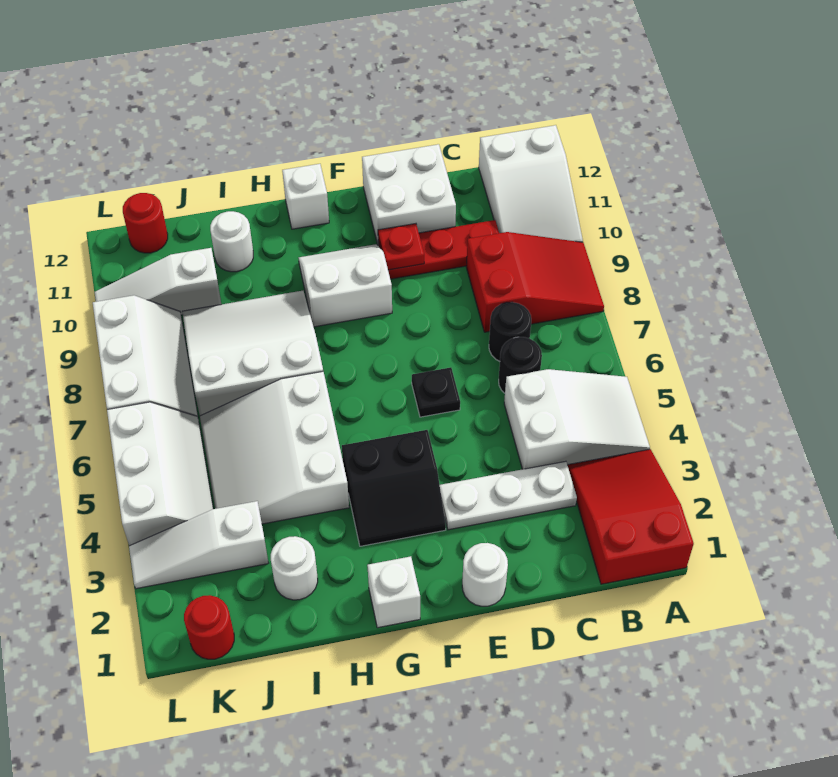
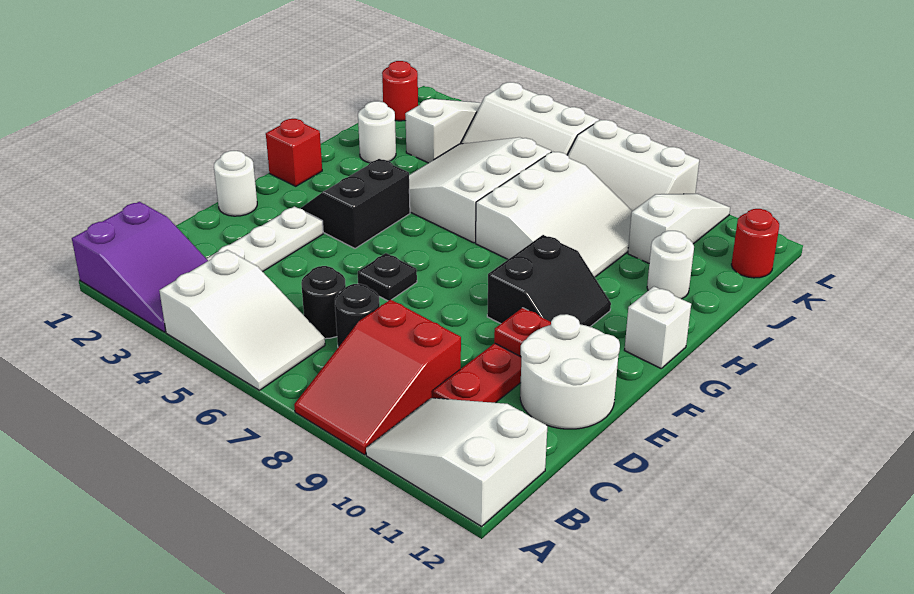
red 2x3 slope [568,449,694,584] -> purple 2x3 slope [72,202,208,332]
white 2x3 slope [504,369,650,469] -> white 2x3 slope turned to [159,250,325,390]
white 2x2 brick [362,144,456,245] -> white 2x2 round brick [520,314,620,429]
white 2x2 slope [298,244,392,327] -> black 2x2 slope [487,235,611,327]
white 1x1 brick [367,556,420,628] -> red 1x1 brick [266,119,322,186]
white 3x3 slope [200,371,349,524] -> white 3x3 slope turned to [409,137,551,243]

